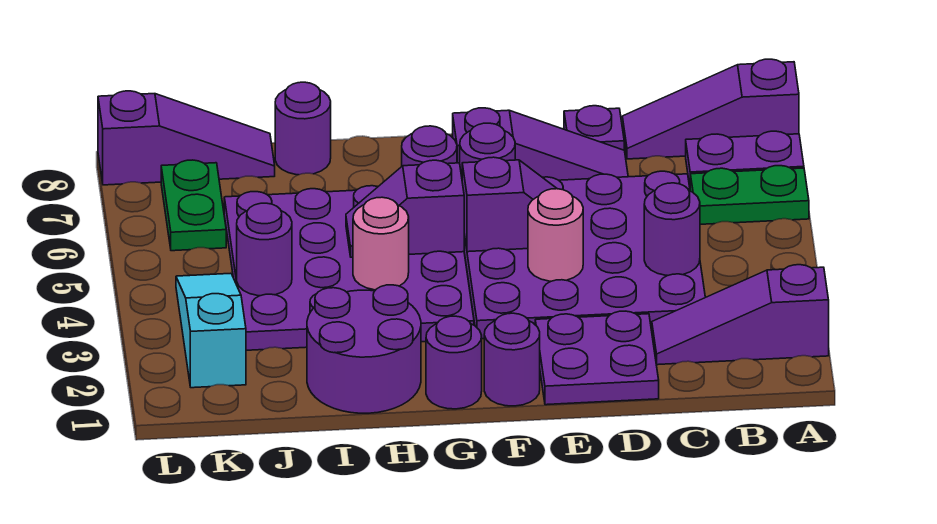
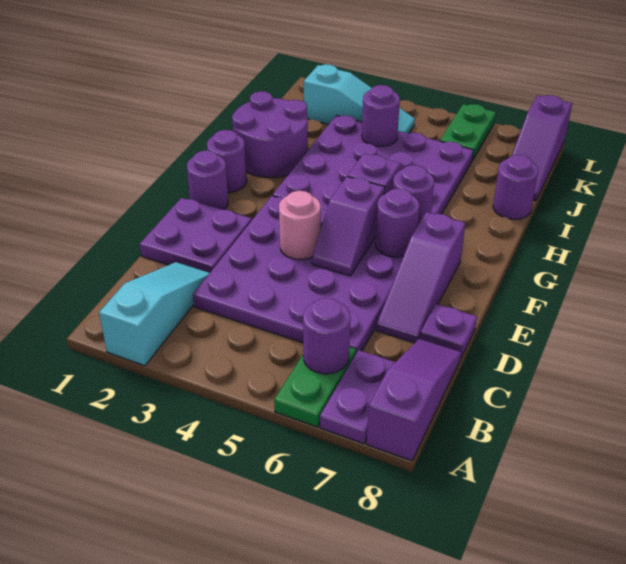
purple 1x3 slope [652,265,829,365] -> cyan 1x3 slope [99,262,209,366]
purple 1x1 round brick [644,183,700,276] -> purple 1x1 round brick moved to [303,298,350,374]
pink 1x1 round brick [353,197,409,290] -> none
green 1x2 plate [161,160,226,251] -> green 1x2 plate turned to [440,104,496,160]

